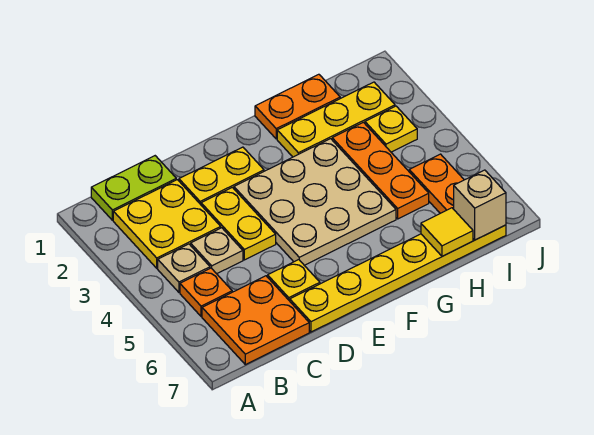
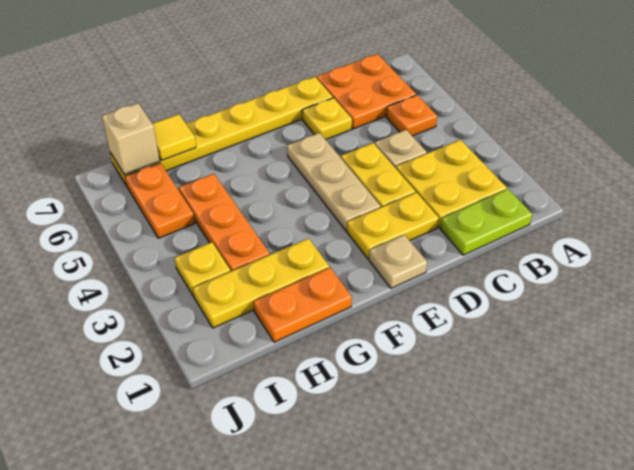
tan 1x1 plate [158,244,210,292] -> tan 1x1 plate moved to [369,235,427,288]
tan 3x3 plate [234,139,396,265] -> tan 1x3 plate [287,133,381,231]

